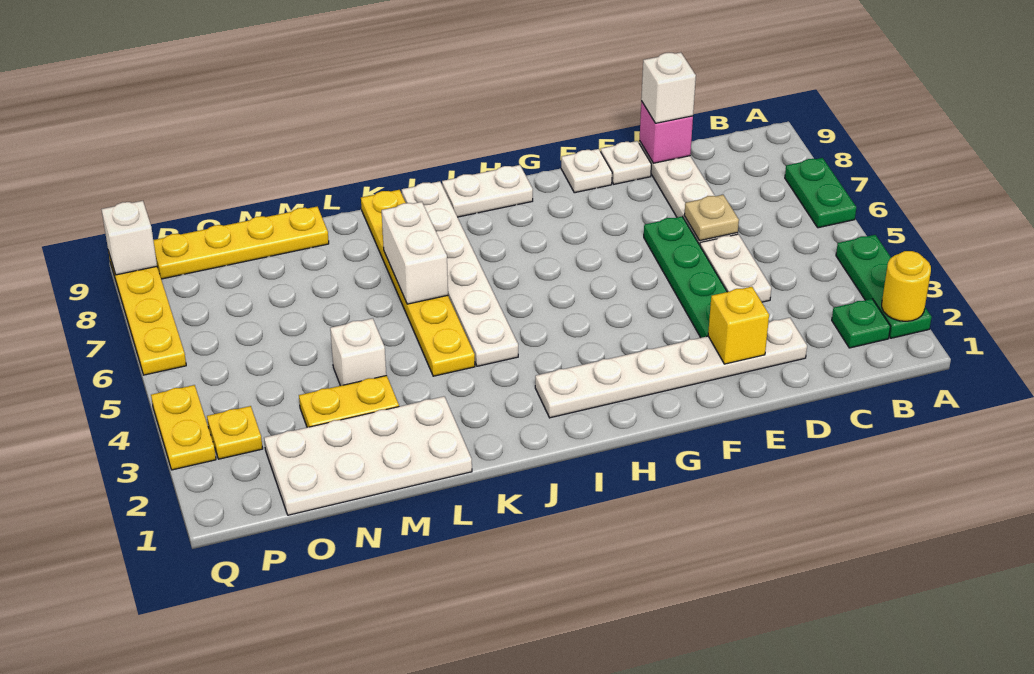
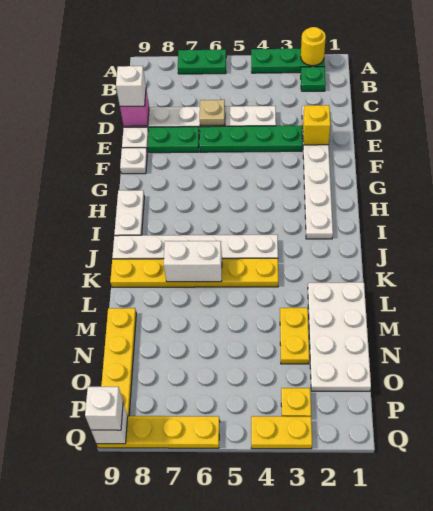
none -> green 1x2 plate [148,127,199,153]
white 1x1 brick [330,318,386,386] -> white 1x1 brick moved to [85,387,123,430]

